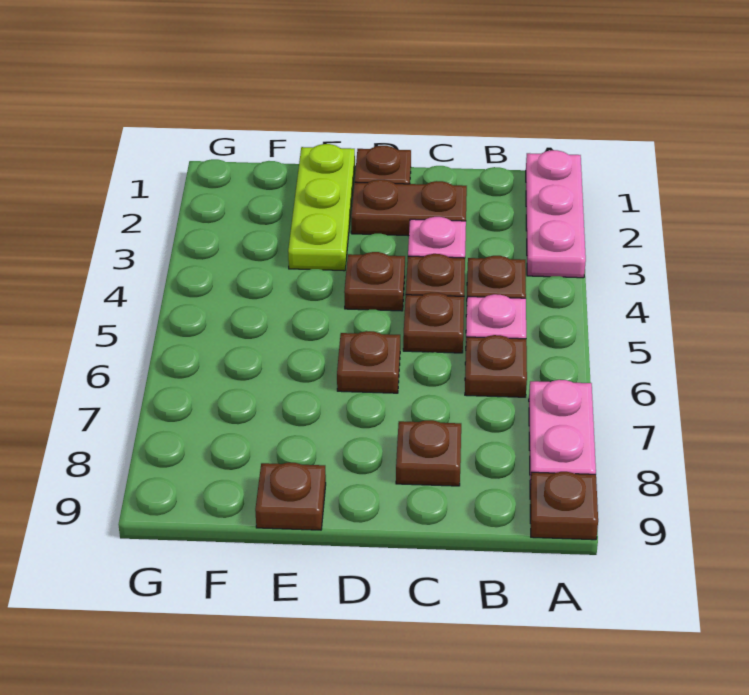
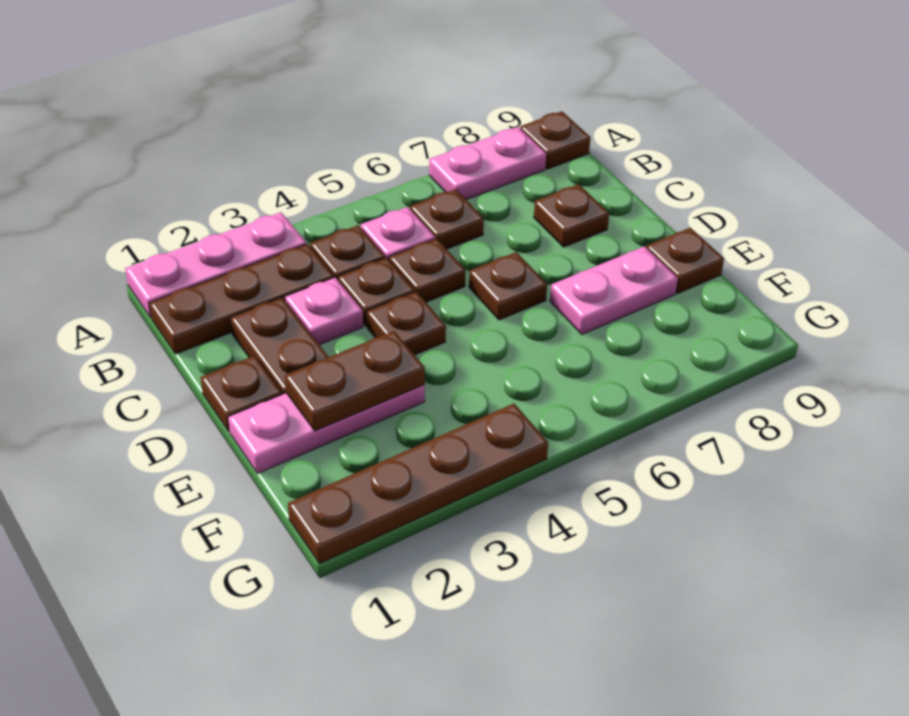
none -> brown 1x3 plate [149,244,334,354]
lime 1x3 plate [288,144,355,271] -> pink 1x3 plate [228,385,425,474]
none -> brown 1x2 plate [285,331,425,431]
none -> pink 1x2 plate [550,246,678,335]
none -> brown 1x4 plate [288,404,548,564]

